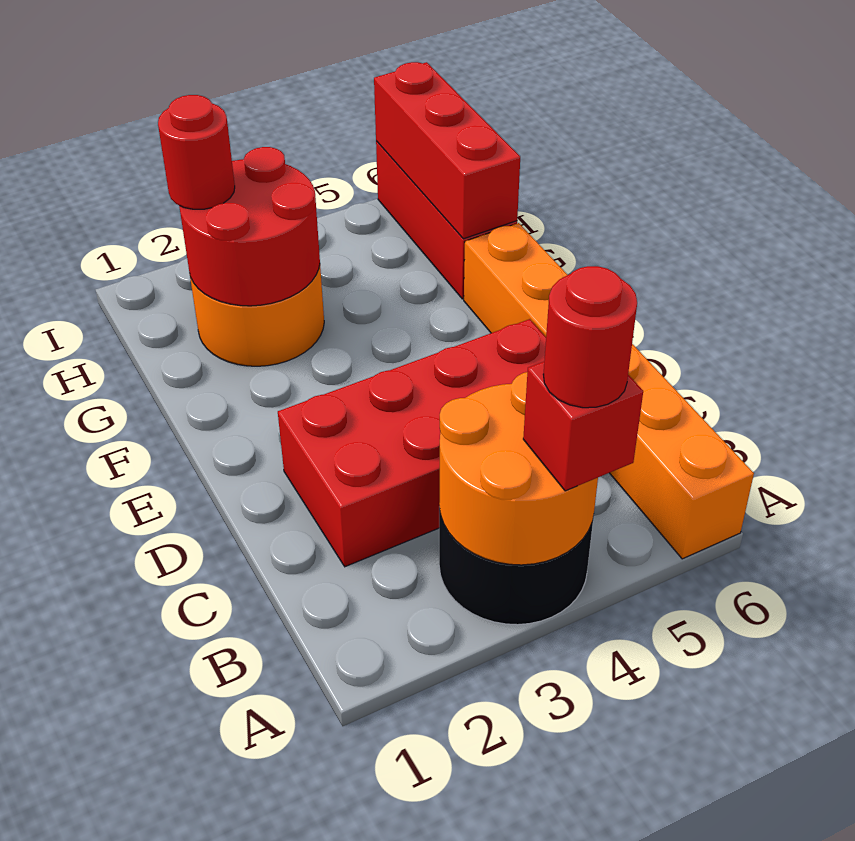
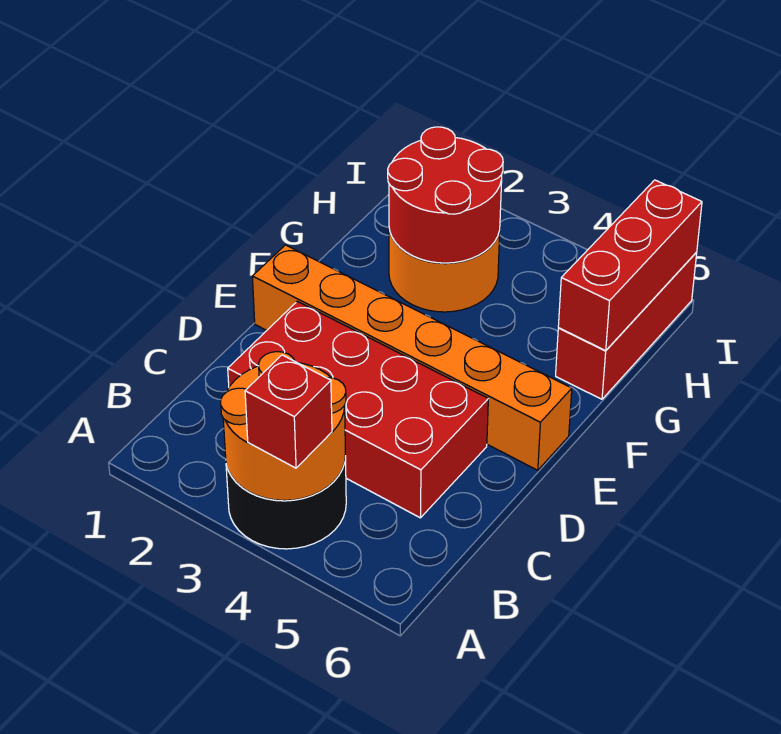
red 1x1 round brick [543,266,637,408] -> none
orange 1x6 brick [464,223,754,559] -> orange 1x6 brick turned to [252,245,572,470]
red 1x1 round brick [158,95,235,209] -> none

